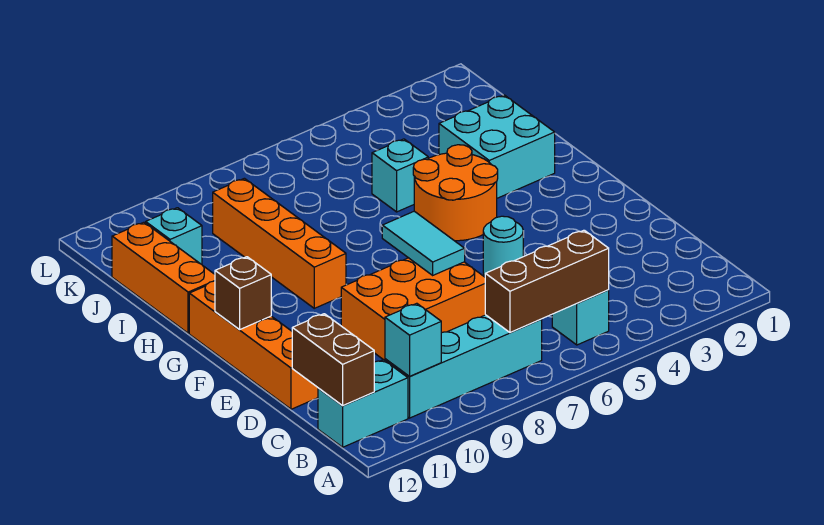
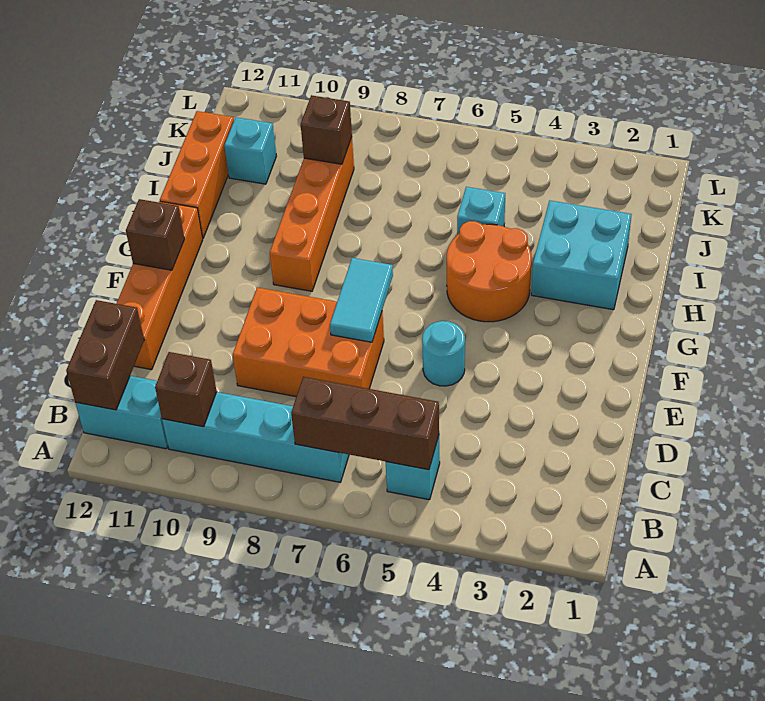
cyan 1x1 brick [385,303,441,376] -> brown 1x1 brick [155,352,217,427]
none -> brown 1x1 brick [301,95,352,164]

